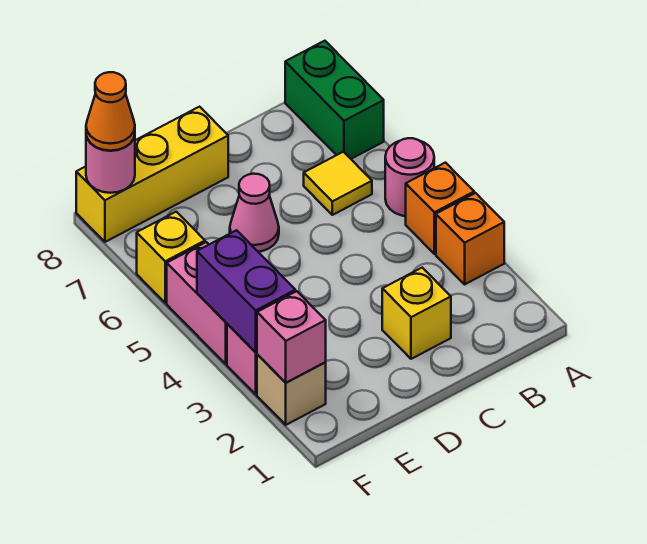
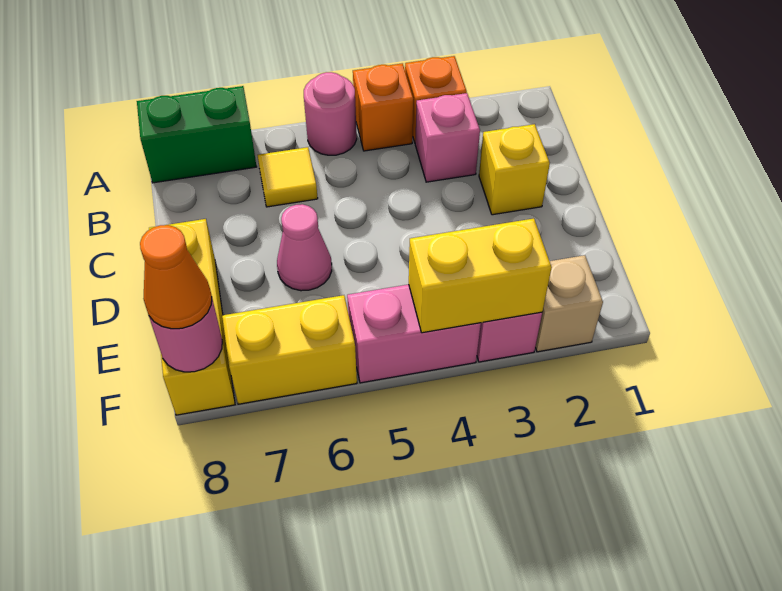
pink 1x1 brick [257,291,326,383] -> pink 1x1 brick moved to [415,93,480,182]
purple 1x2 brick [197,230,295,352] -> yellow 1x2 brick [409,218,552,333]
yellow 1x1 brick [137,212,205,303] -> yellow 1x2 brick [222,295,357,404]

